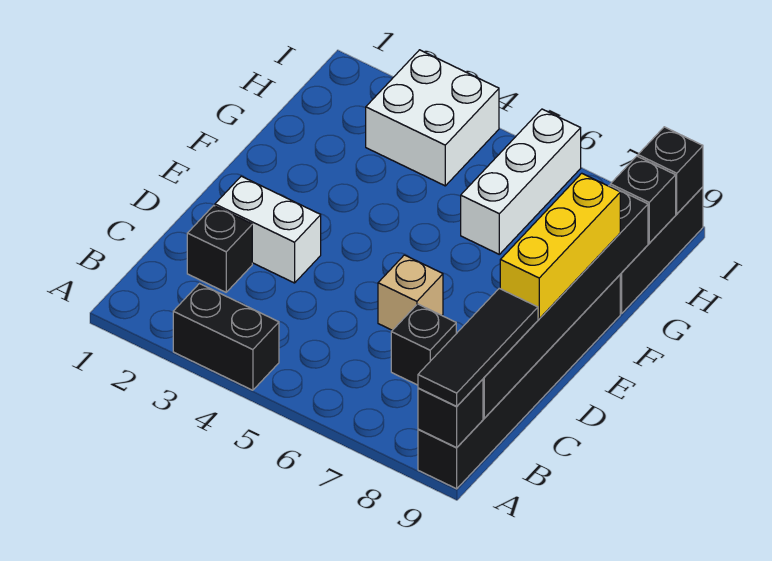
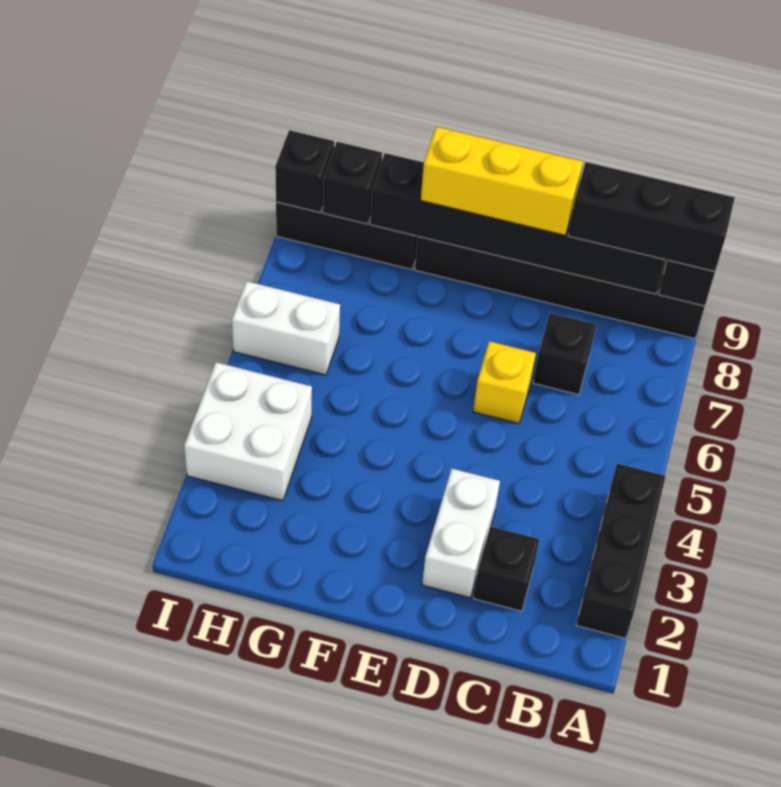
black 1x2 brick [173,284,279,390] -> black 1x3 brick [576,464,666,638]
black 1x3 tile [418,288,538,406] -> black 1x3 brick [568,162,735,271]
tan 1x1 brick [378,255,443,330] -> yellow 1x1 brick [473,341,536,423]
white 1x3 brick [461,109,581,254] -> white 1x2 brick [232,281,340,375]

